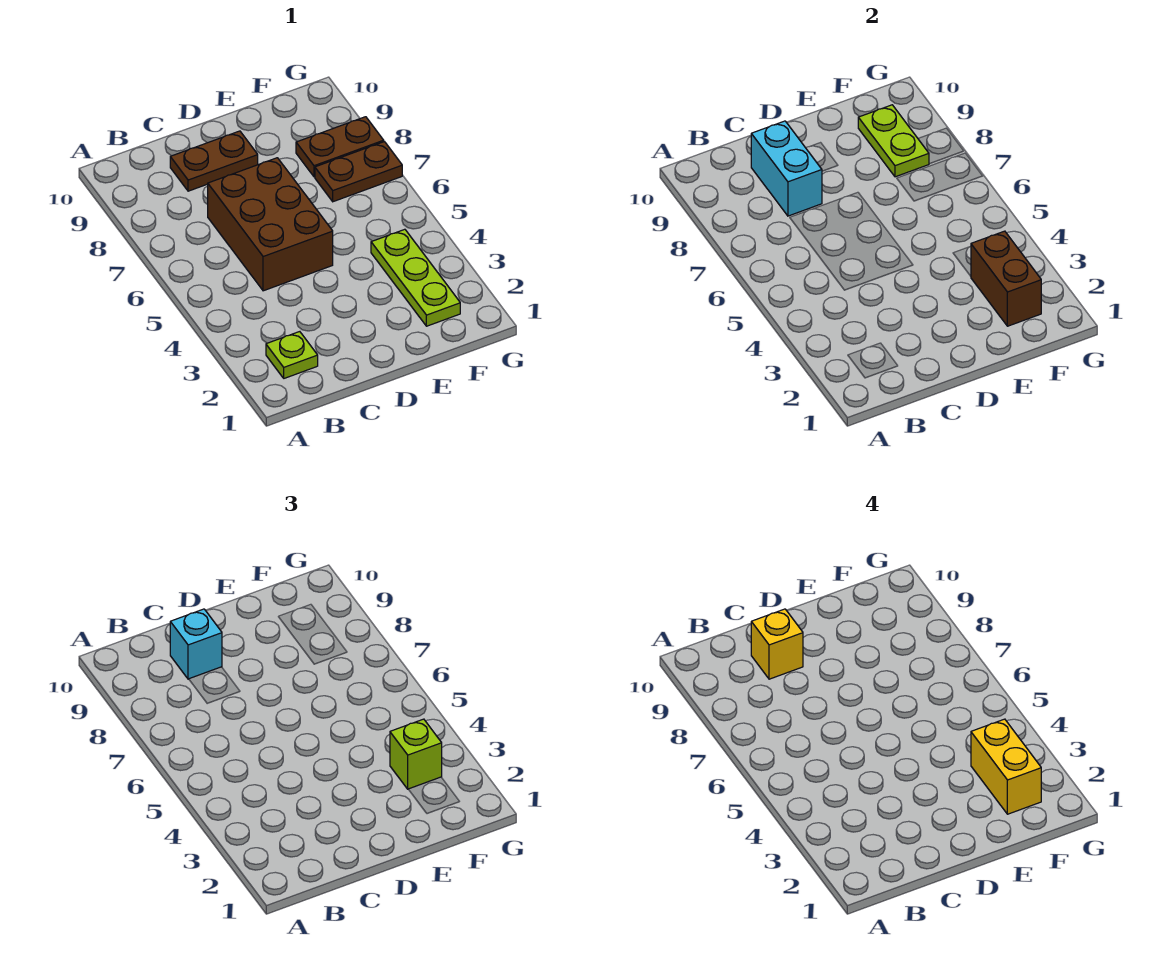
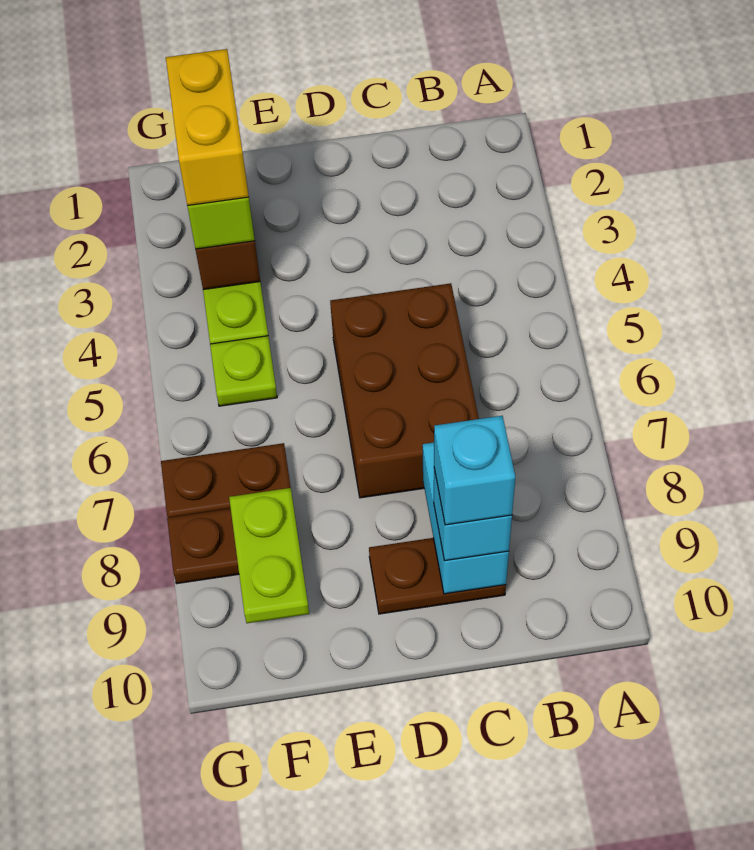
lime 1x1 plate [266,332,318,378] -> lime 1x1 plate moved to [210,336,277,406]
yellow 1x1 brick [751,609,803,679] -> cyan 1x1 brick [434,416,515,525]

